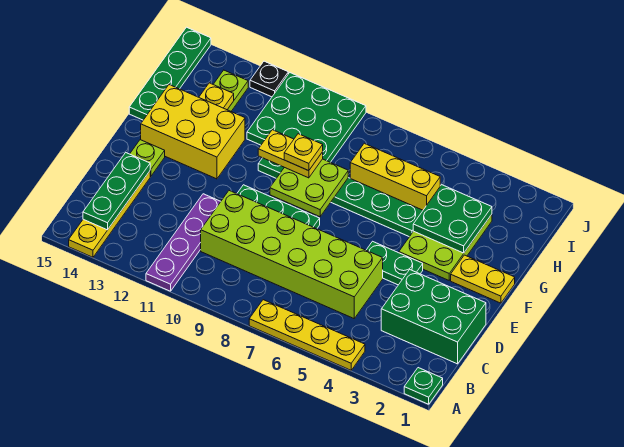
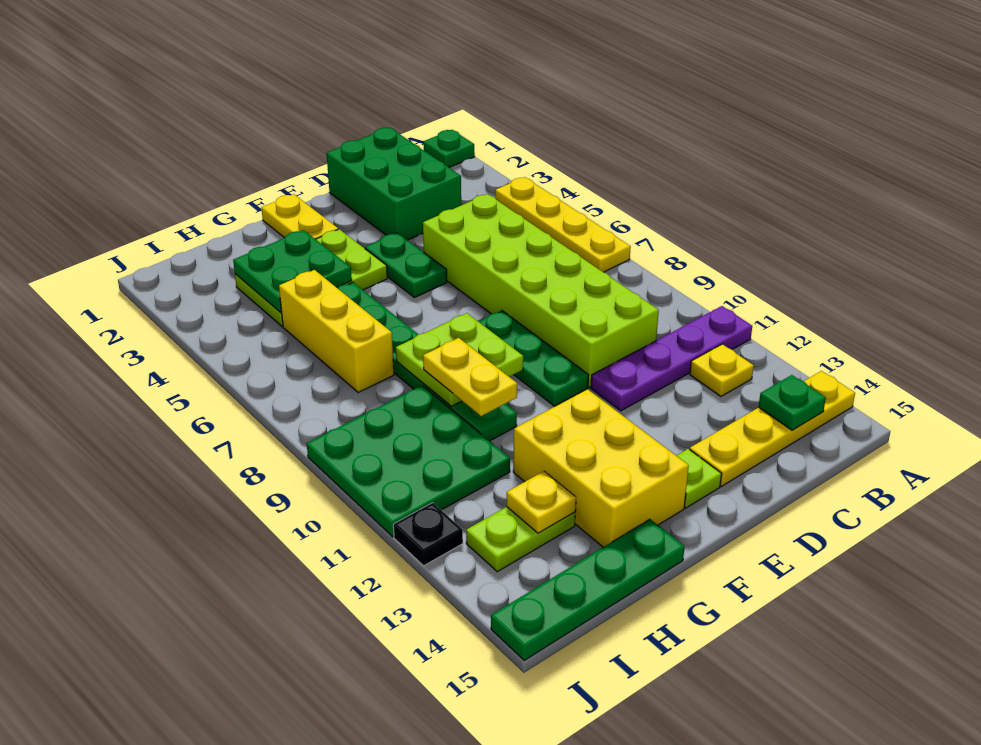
green 1x3 plate [83,153,150,230] -> green 1x1 plate [759,375,826,430]
yellow 1x1 plate [284,134,323,171] -> yellow 1x1 plate moved to [690,344,754,396]

